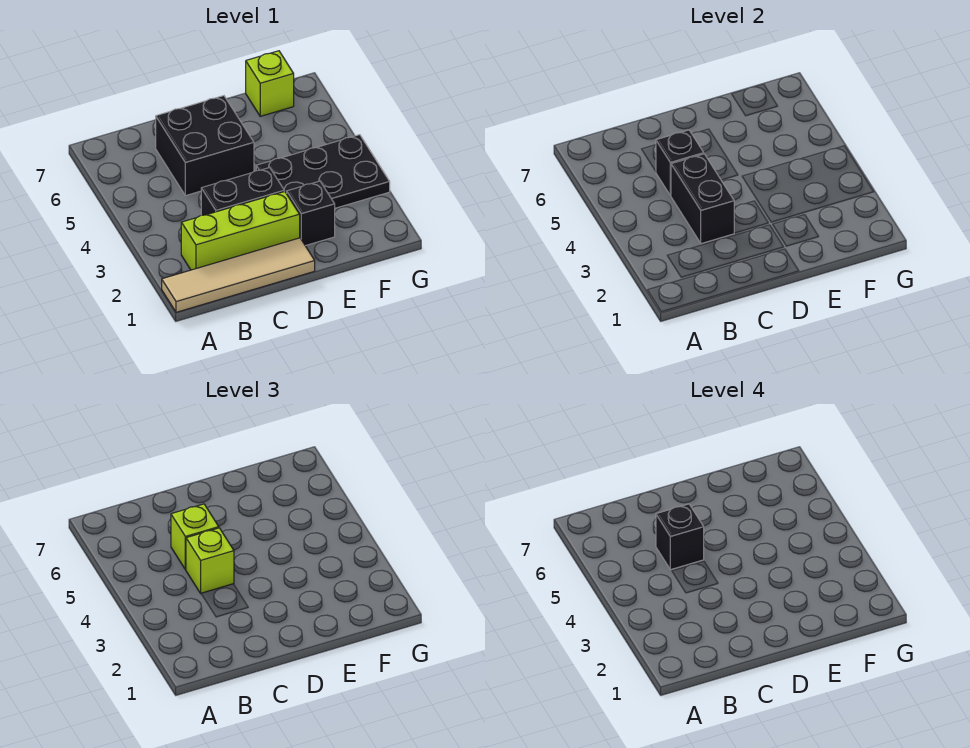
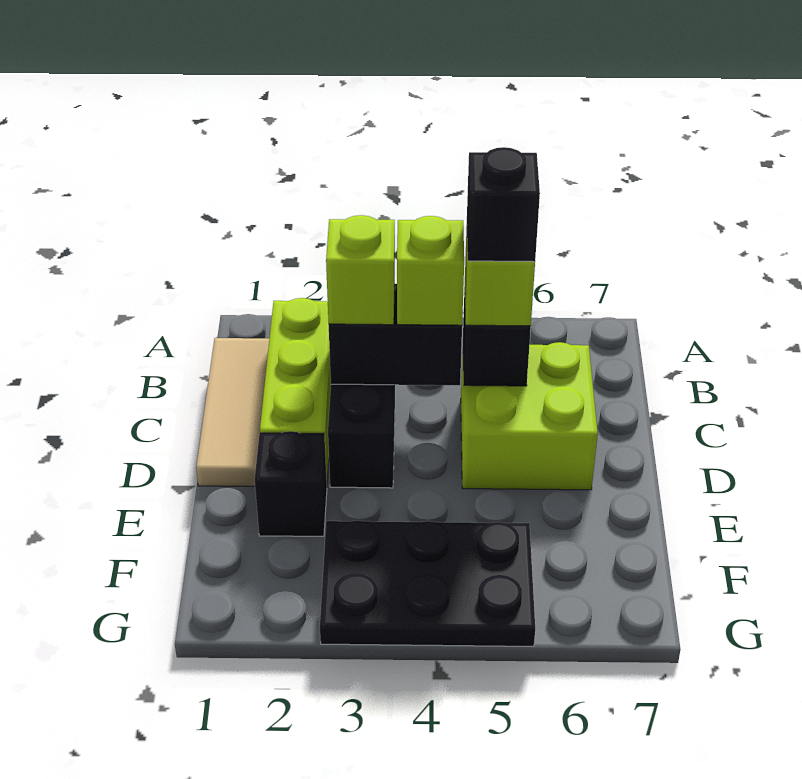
tan 1x4 tile [162,238,315,312] -> tan 1x3 tile [196,338,269,487]
black 2x2 brick [156,96,254,196] -> lime 2x2 brick [461,342,598,490]
black 2x3 plate [256,135,390,208] -> black 2x3 plate turned to [320,520,535,646]
lime 1x1 brick [246,51,294,116] -> lime 1x1 brick moved to [326,215,395,325]

